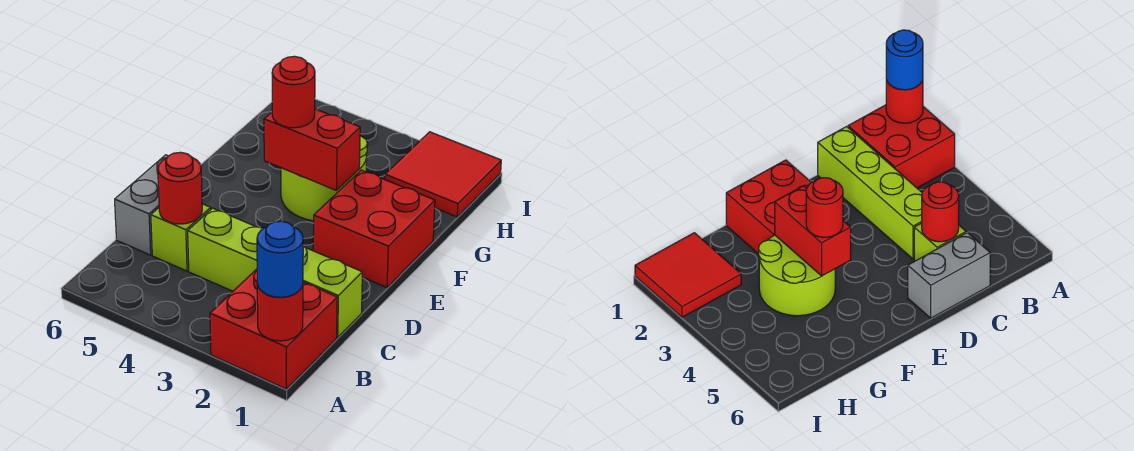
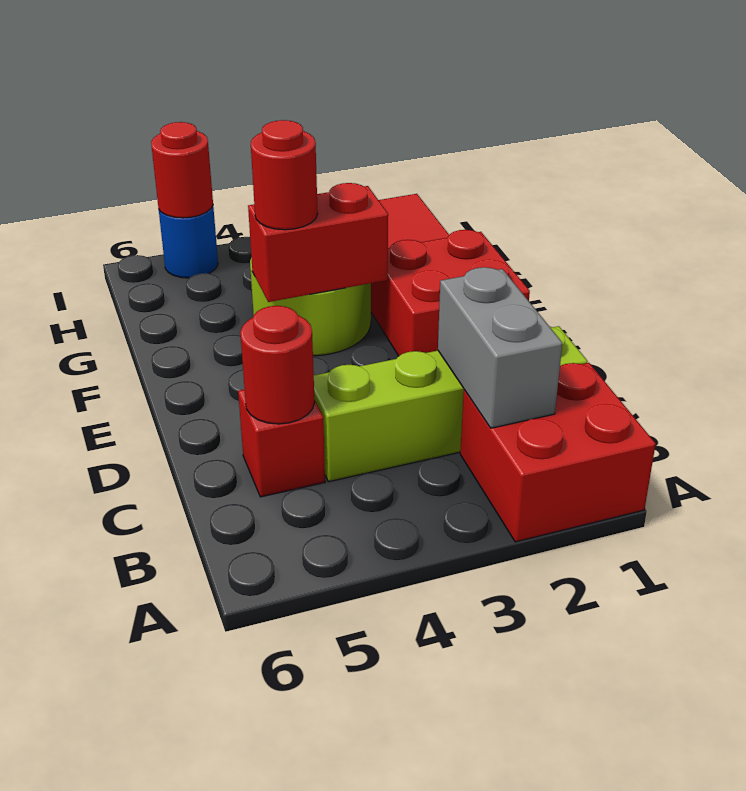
red 1x1 round brick [257,284,303,341] -> red 1x1 round brick moved to [151,122,213,218]
blue 1x1 round brick [257,221,303,297] -> blue 1x1 round brick moved to [159,206,218,278]
lime 1x1 brick [151,204,211,271] -> red 1x1 brick [238,389,325,497]
grey 1x2 brick [115,155,168,255] -> grey 1x2 brick moved to [438,267,562,428]

